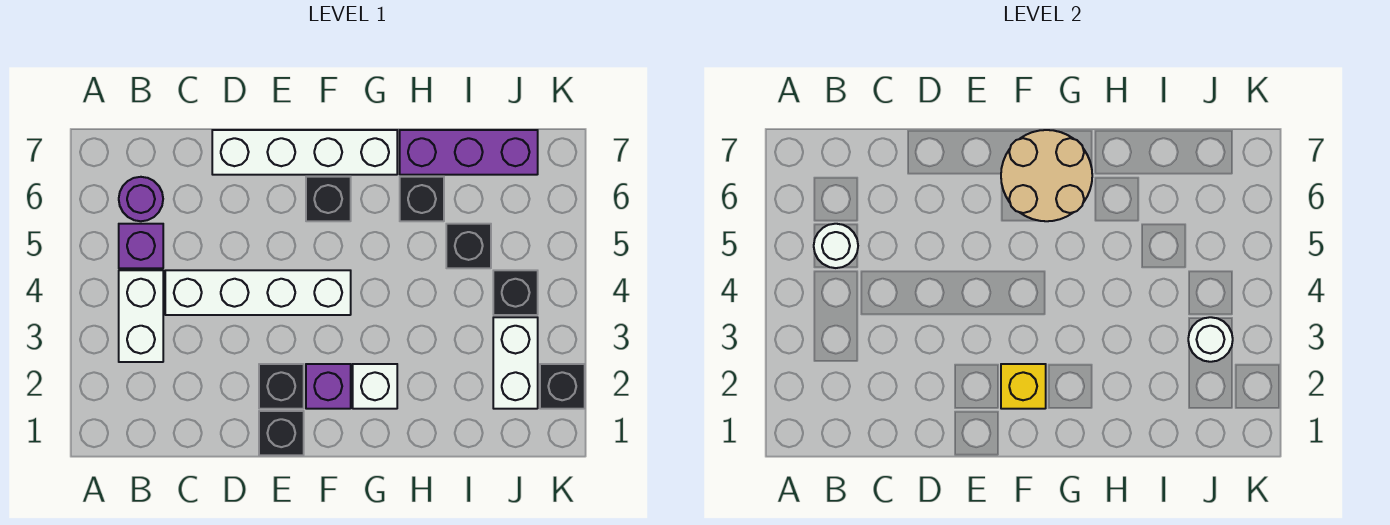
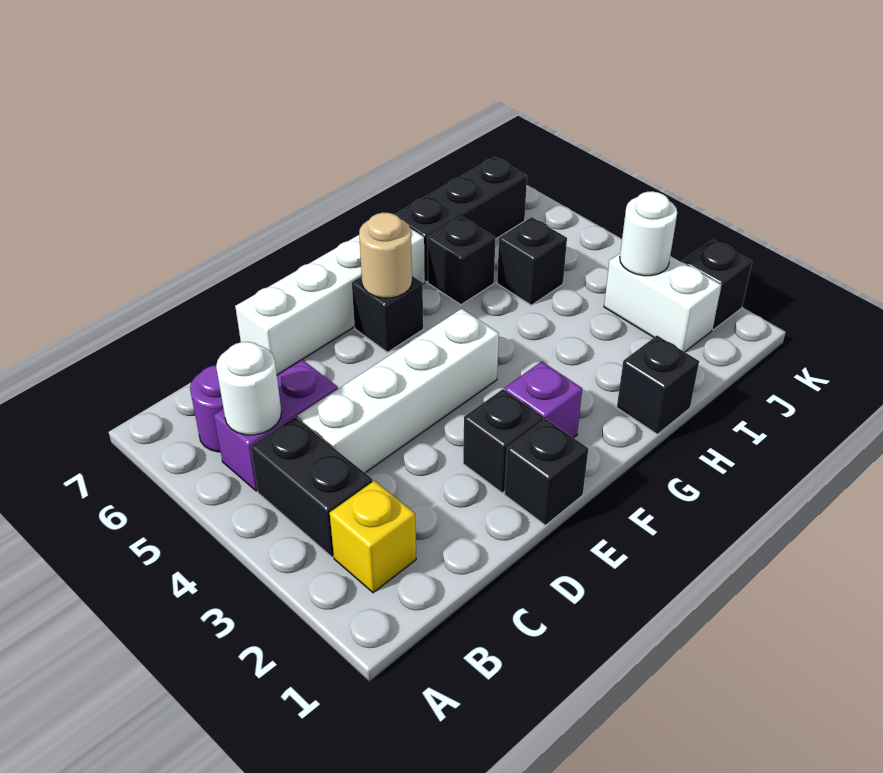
white 1x2 brick [119,270,163,362] -> black 1x2 brick [251,417,373,557]
purple 1x1 brick [119,224,163,268] -> purple 1x2 brick [214,360,338,491]
yellow 1x1 brick [1001,364,1046,409] -> yellow 1x1 brick moved to [330,481,416,593]
tan 2x2 round brick [1001,130,1092,221] -> tan 1x1 round brick [359,213,412,298]
white 1x1 brick [353,364,397,409] -> none
purple 1x3 brick [400,130,538,175] -> black 1x3 brick [395,157,527,282]
black 1x1 brick [493,270,538,315] -> black 1x1 brick moved to [617,336,699,434]

